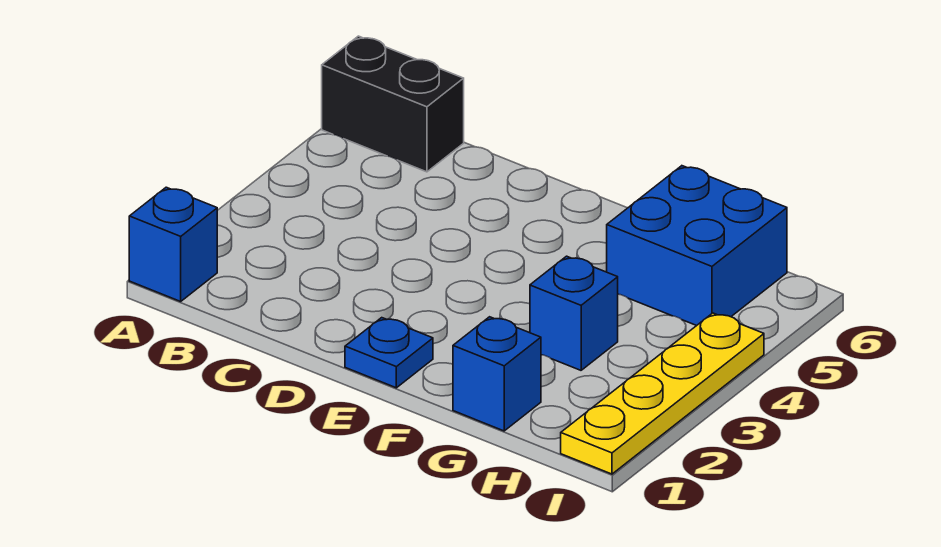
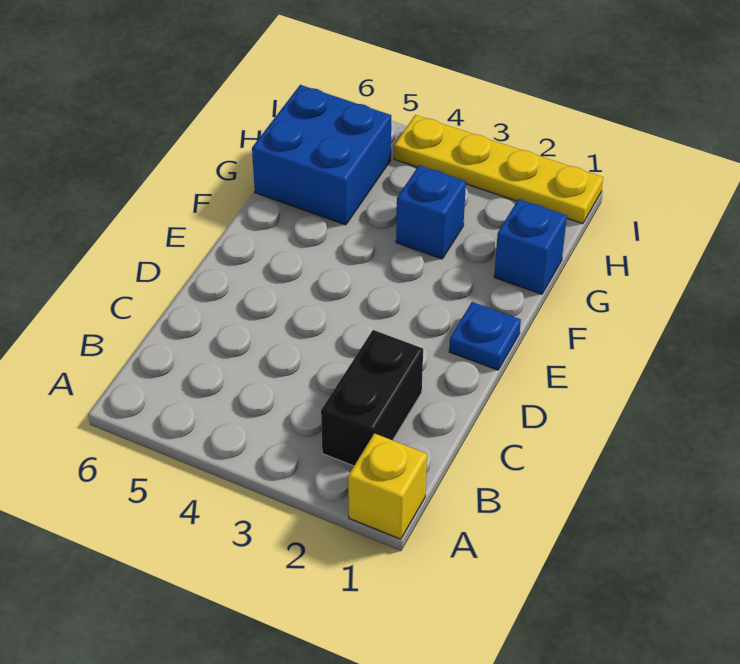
blue 1x1 brick [129,187,217,301] -> yellow 1x1 brick [348,433,427,539]
black 1x2 brick [322,36,464,172] -> black 1x2 brick moved to [321,330,423,466]

